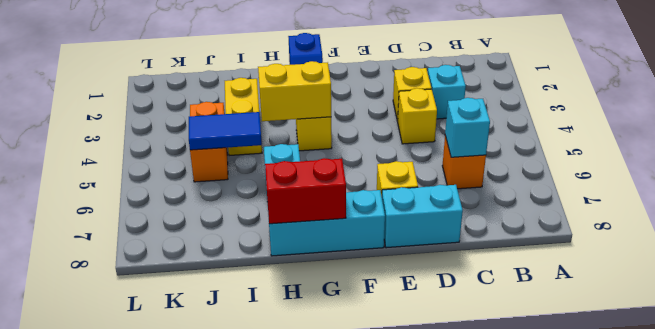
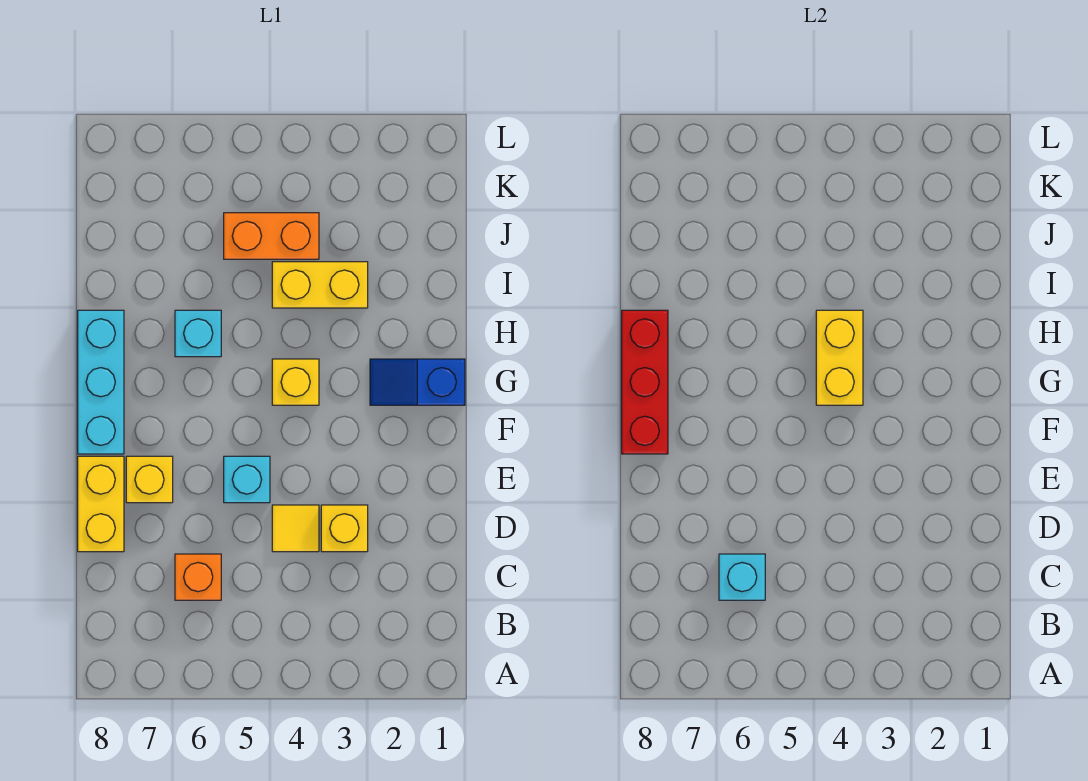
cyan 1x1 brick [427,65,466,119] -> cyan 1x1 brick moved to [224,456,270,503]
yellow 1x1 brick [398,88,437,144] -> yellow 1x1 tile [272,505,319,552]
cyan 1x2 brick [382,185,463,248] -> yellow 1x2 brick [78,456,124,552]
red 1x2 brick [265,158,346,224] -> red 1x3 brick [622,310,668,454]
blue 1x2 tile [189,112,262,150] -> none

